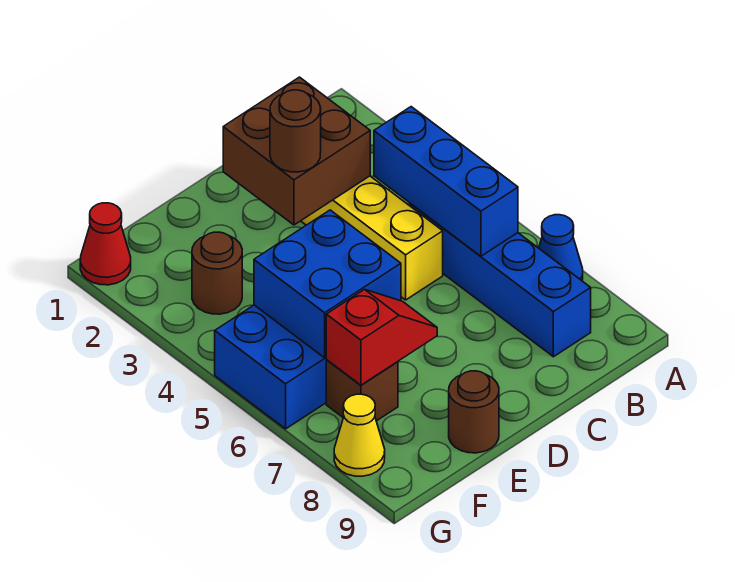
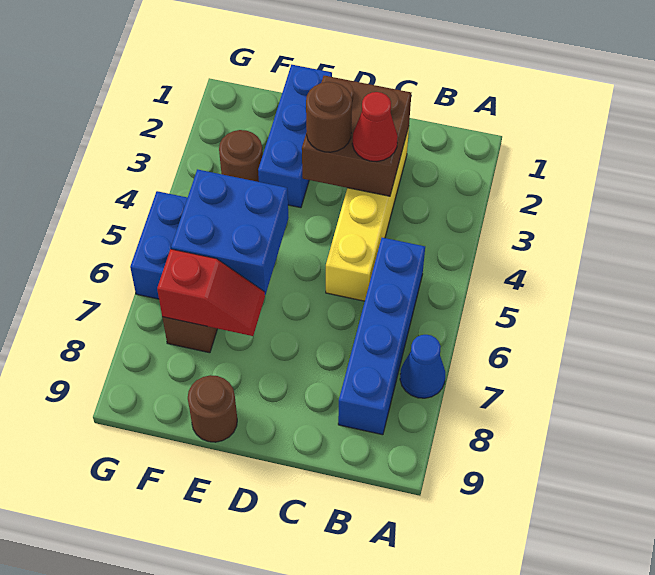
blue 1x3 brick [374,107,518,256] -> blue 1x3 brick moved to [258,65,332,208]
red 1x1 cone [80,203,131,285] -> red 1x1 cone moved to [352,92,398,161]
yellow 1x1 cone [334,394,385,476] -> none

